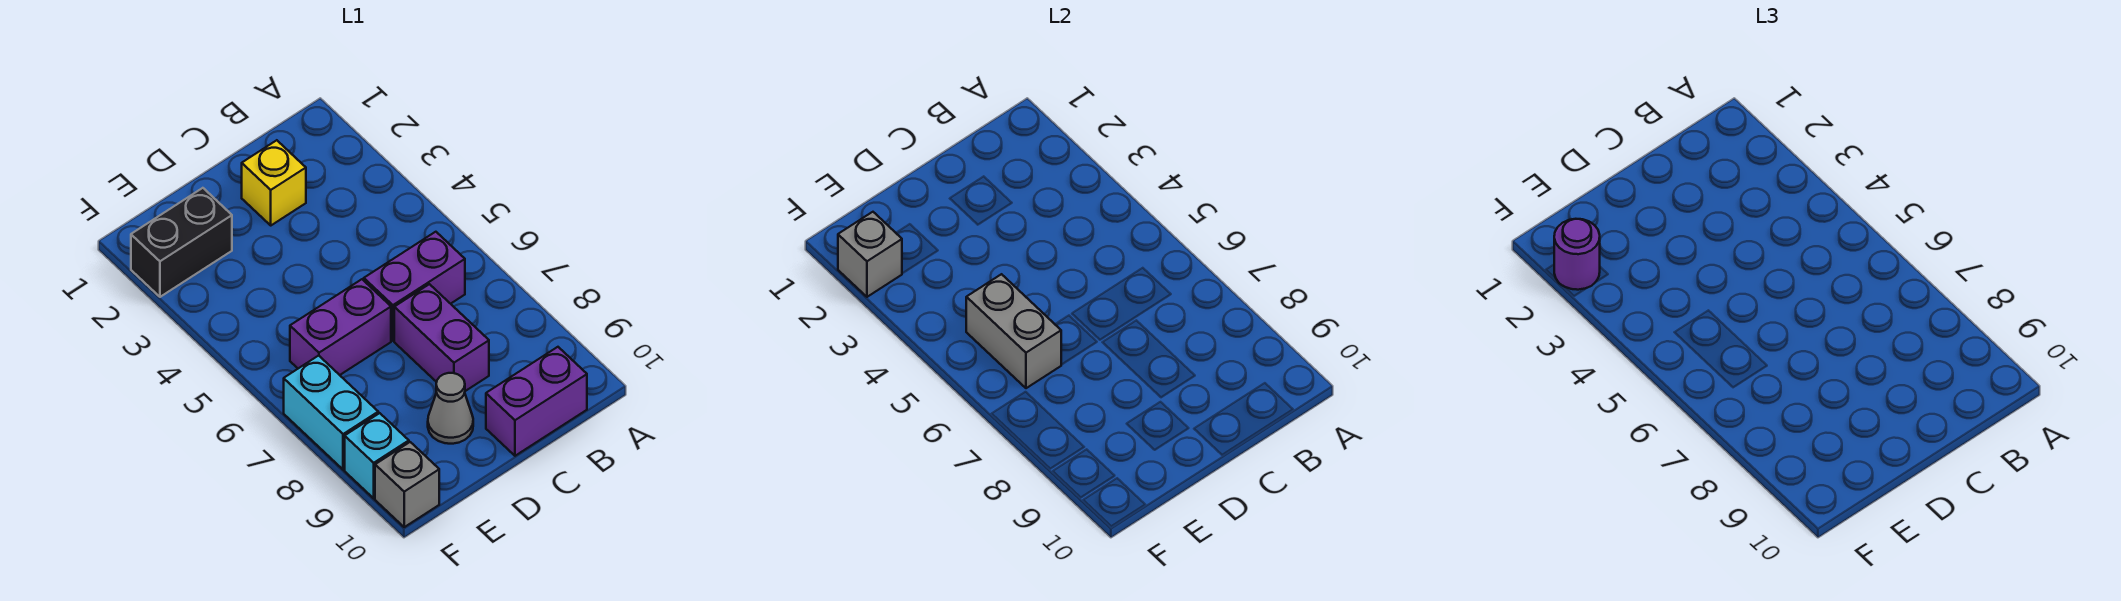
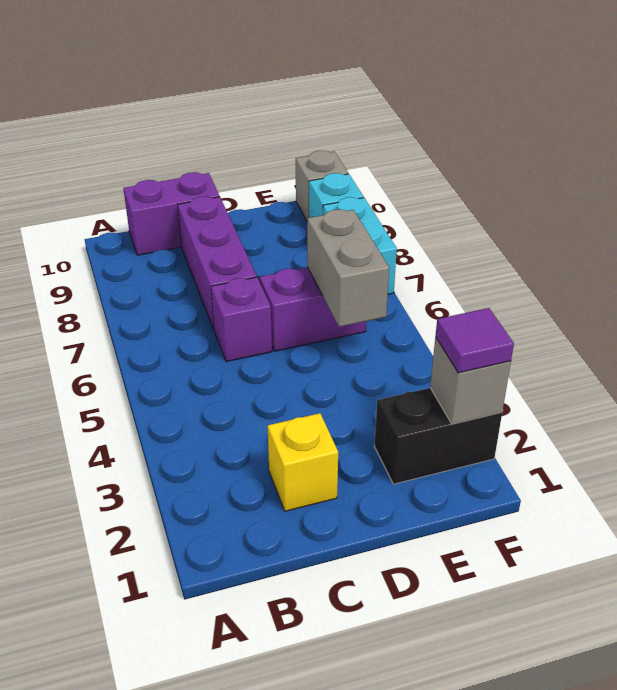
purple 1x2 brick [364,232,465,341] -> purple 1x1 brick [211,277,272,362]
purple 1x2 brick [394,284,489,391] -> purple 1x3 brick [178,196,257,329]
grey 1x1 cone [428,373,473,444] -> none
purple 1x1 round brick [1554,219,1600,290] -> purple 1x1 tile [435,308,514,373]

